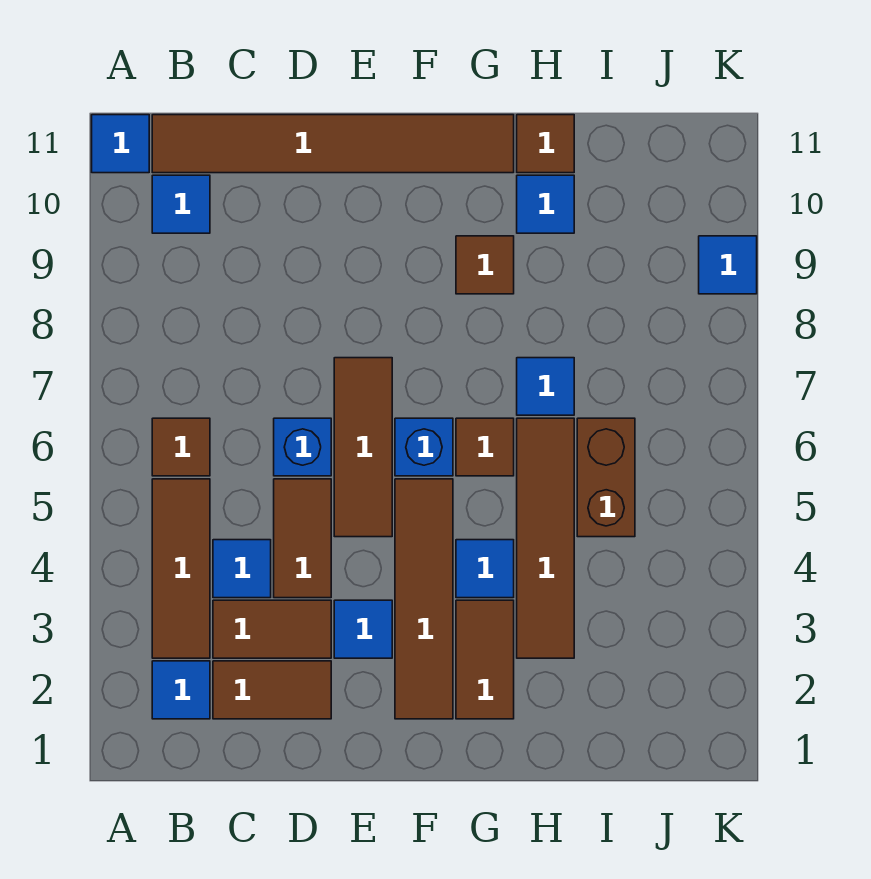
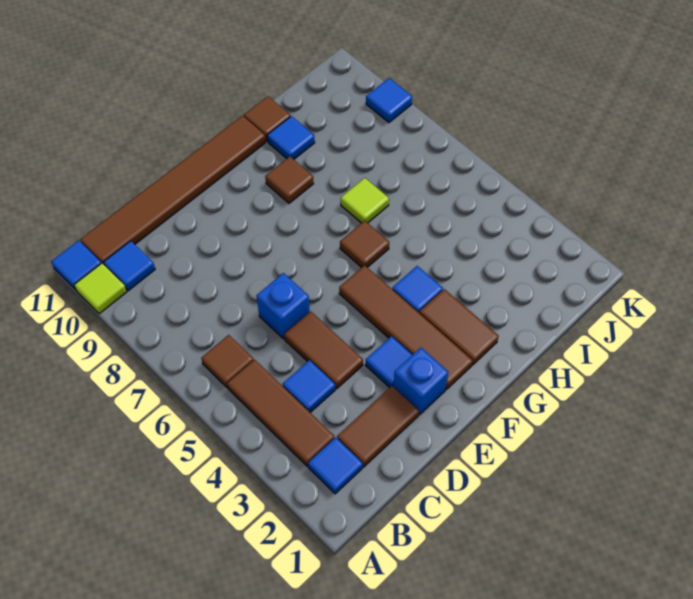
none -> lime 1x1 tile [74,263,127,314]
brown 1x2 tile [213,600,331,658] -> none
brown 1x3 tile [334,358,392,537] -> none
blue 1x1 brick [395,418,453,476] -> blue 1x1 brick moved to [393,348,448,415]
brown 1x4 tile [517,418,574,658] -> none
blue 1x1 tile [517,358,574,415] -> lime 1x1 tile [341,178,389,223]
brown 1x2 brick [577,418,635,537] -> none

